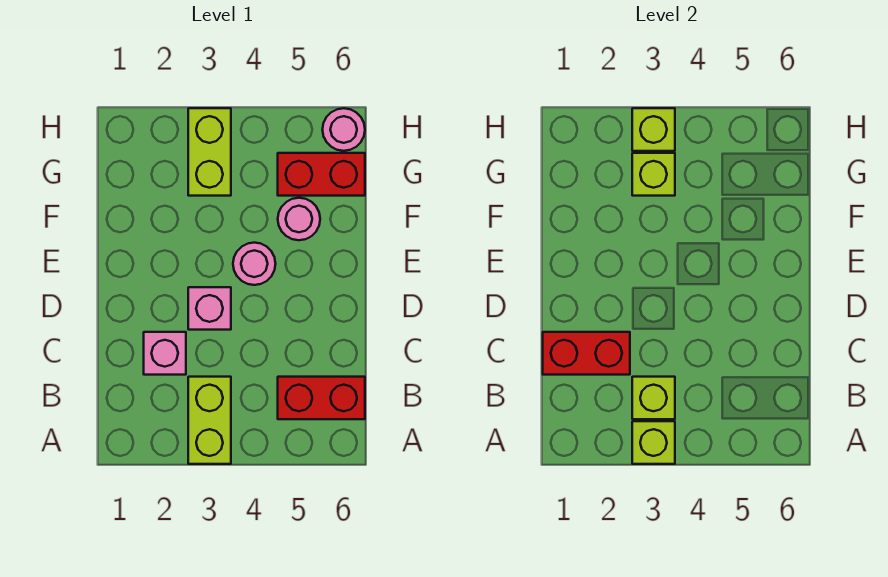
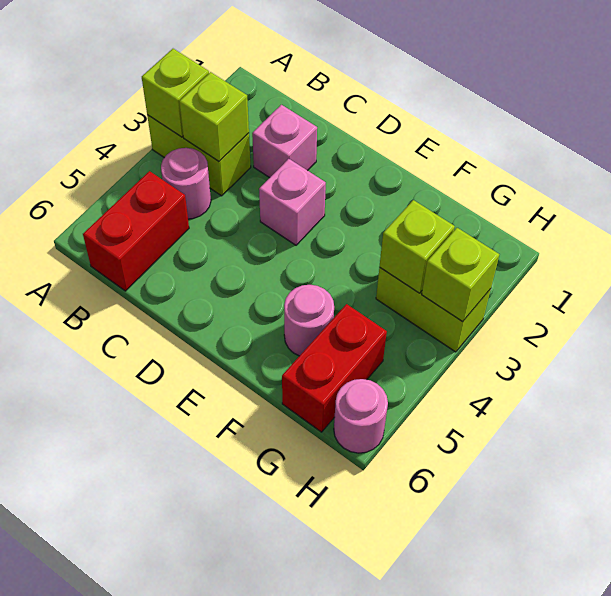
red 1x2 brick [543,332,630,375] -> none
pink 1x1 round brick [233,243,276,285] -> pink 1x1 round brick moved to [161,148,211,219]

